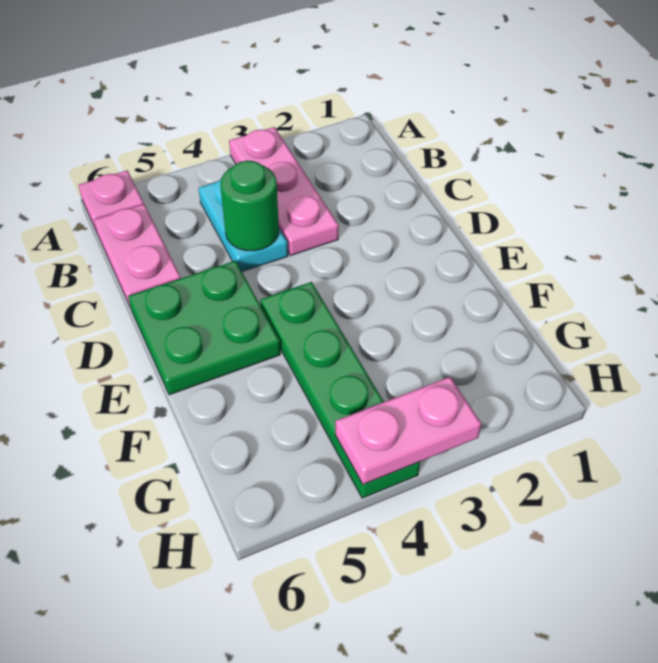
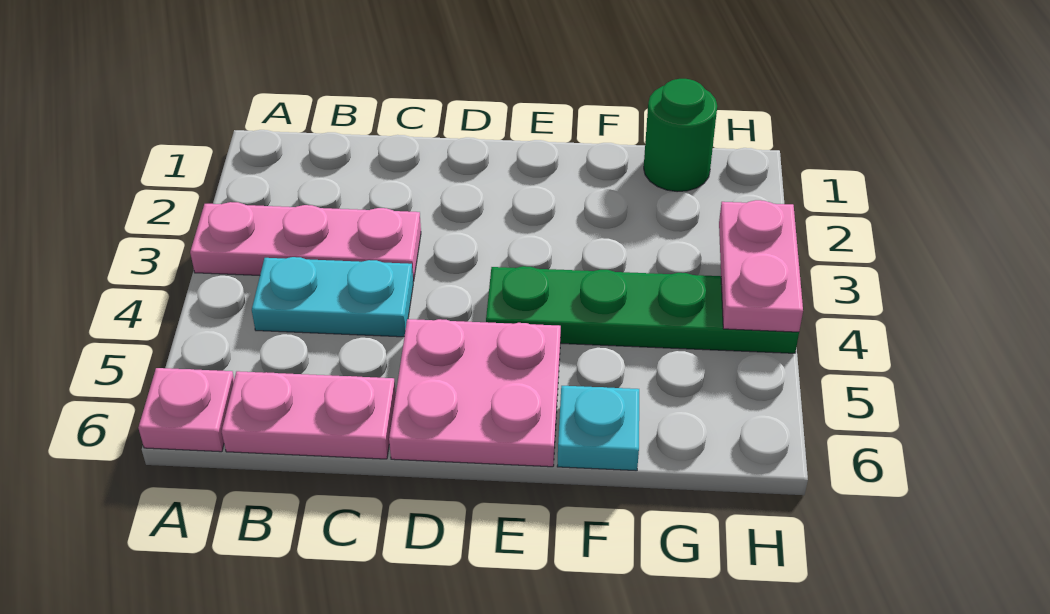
green 1x1 round brick [220,161,279,251] -> green 1x1 round brick moved to [644,79,717,192]
green 2x2 plate [128,261,280,395] -> pink 2x2 plate [389,319,561,467]
none -> cyan 1x1 plate [557,386,639,471]

